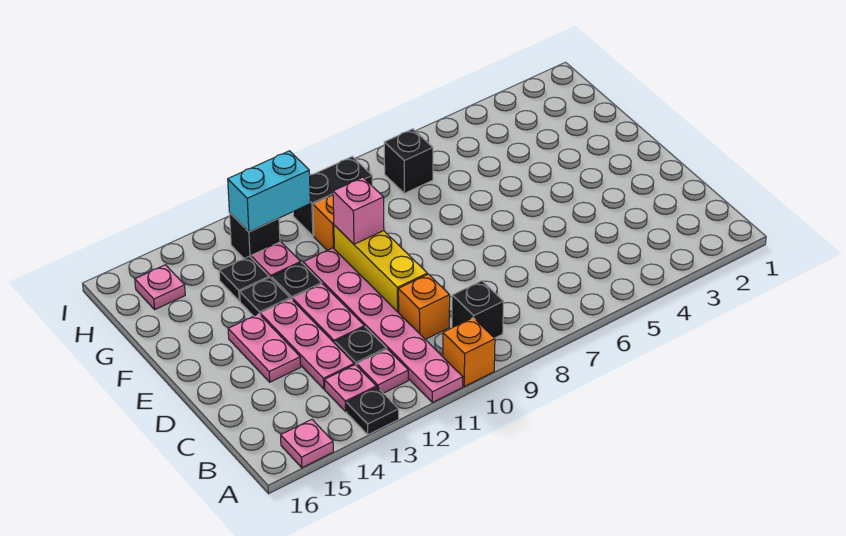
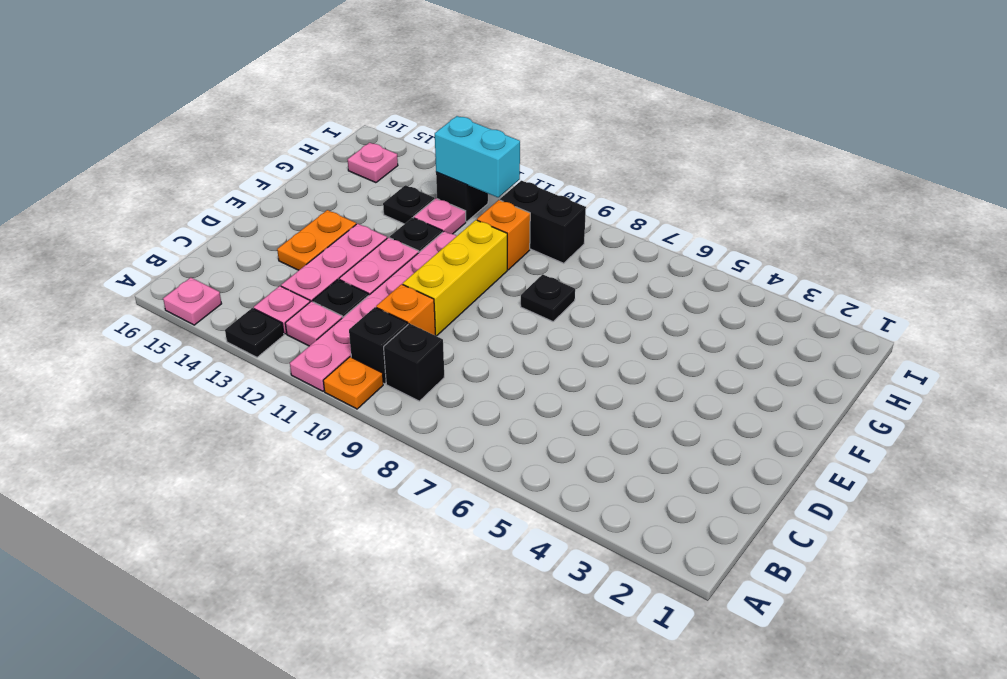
orange 1x1 brick [443,318,495,386] -> orange 1x1 plate [323,357,383,409]
pink 1x2 plate [228,314,301,382] -> orange 1x2 plate [277,210,356,270]
pink 1x1 brick [333,177,384,244] -> none
black 1x1 plate [240,278,290,316] -> black 1x1 plate moved to [521,274,575,322]
black 1x1 brick [384,129,433,193] -> black 1x1 brick moved to [349,307,408,384]

